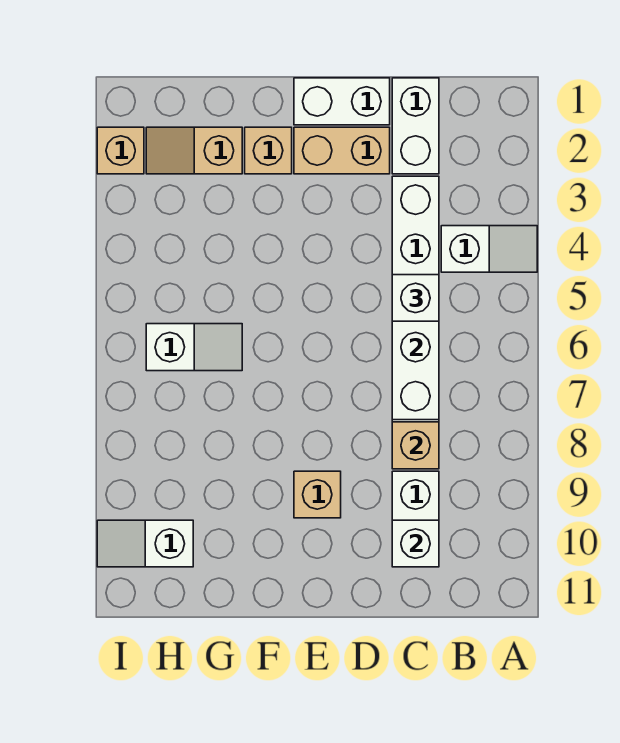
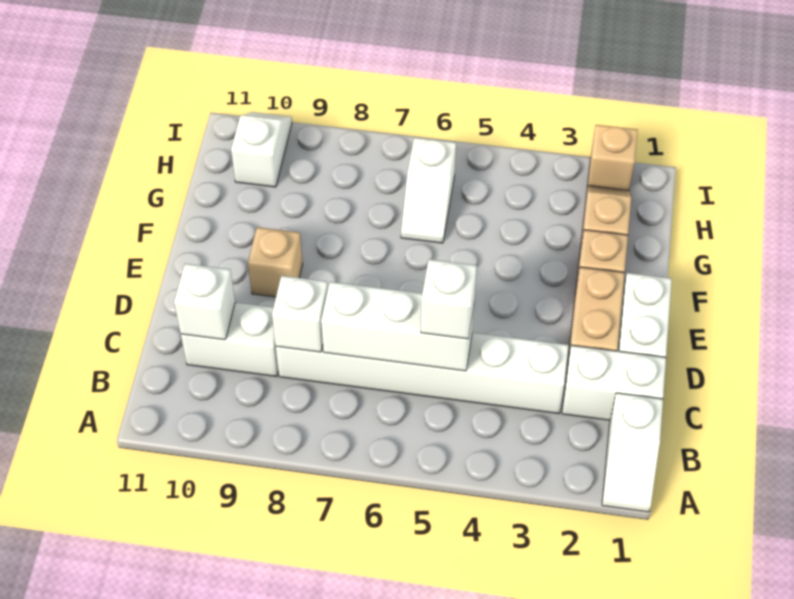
white 1x2 slope [441,226,537,272] -> white 1x2 slope moved to [602,393,663,512]
tan 1x1 brick [392,422,439,469] -> white 1x1 brick [272,276,328,352]

